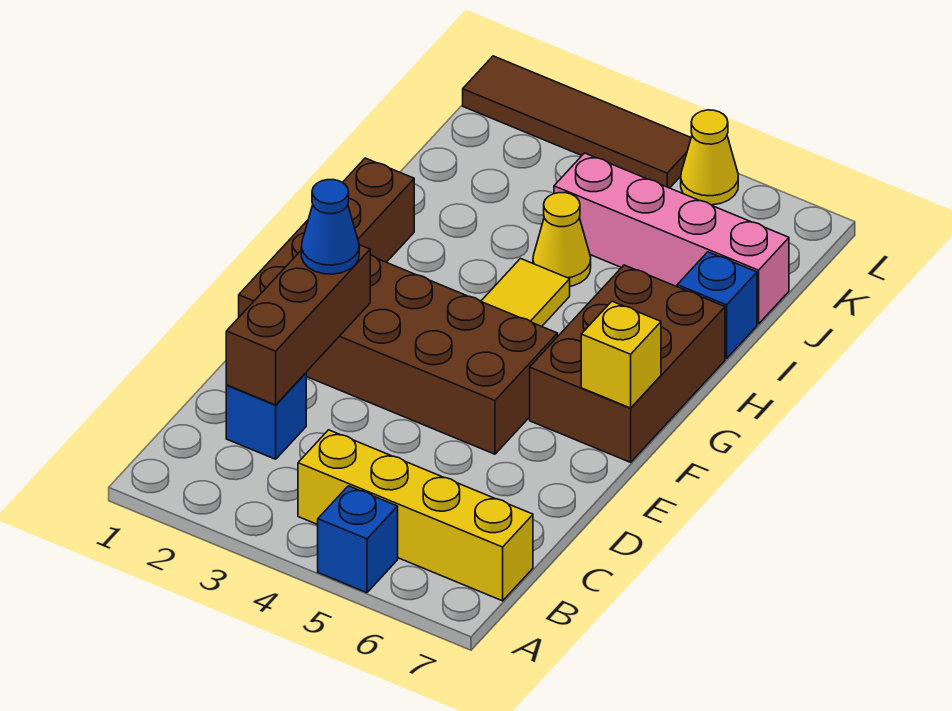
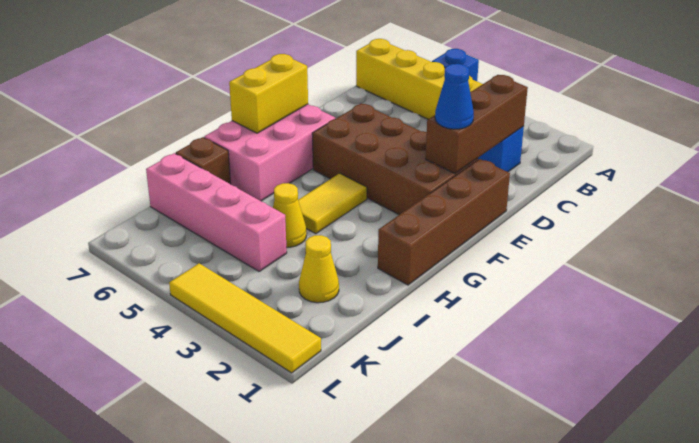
brown 2x3 brick [530,265,725,462] -> pink 2x3 brick [204,104,336,201]
yellow 1x1 brick [581,301,661,408] -> yellow 1x2 brick [229,54,308,133]
blue 1x1 brick [677,252,757,359] -> brown 1x1 brick [176,137,231,184]
brown 1x4 tile [463,56,691,188] -> yellow 1x4 tile [169,263,321,373]
yellow 1x1 cone [681,110,738,205] -> yellow 1x1 cone moved to [299,235,339,303]

